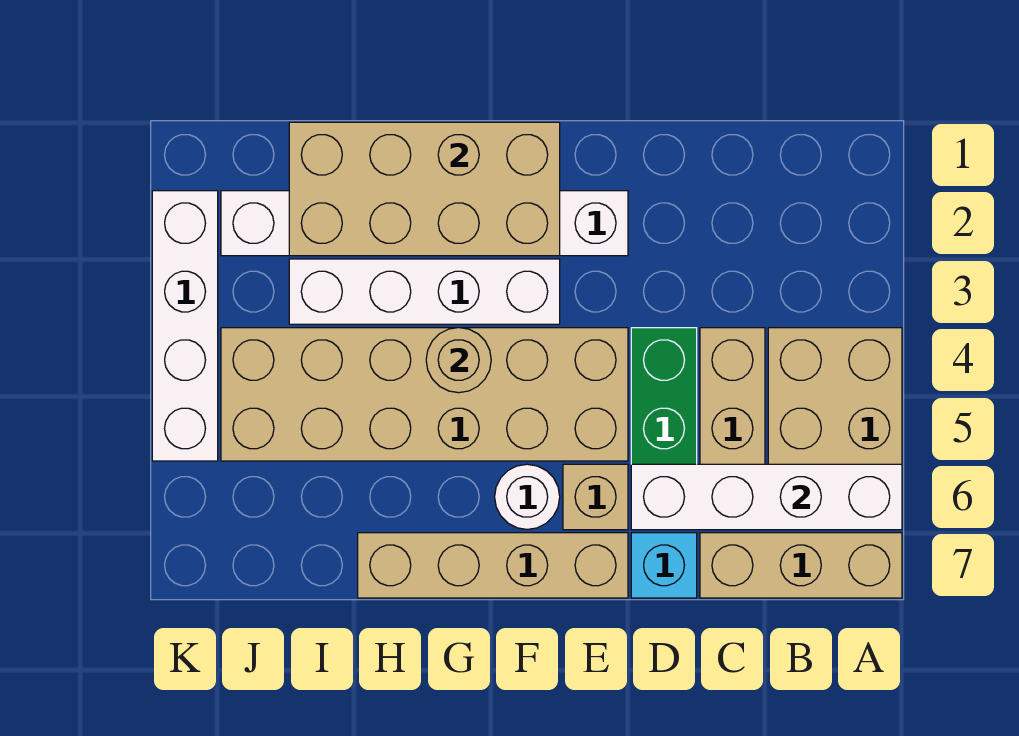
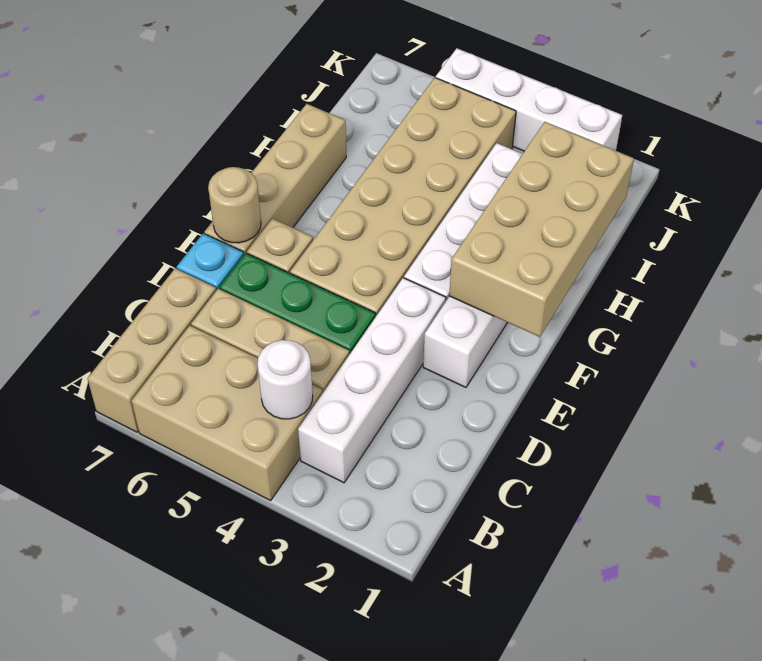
white 1x4 brick [631,464,902,530] -> white 1x4 brick moved to [298,278,446,483]
white 1x1 round brick [495,464,560,529] -> white 1x1 round brick moved to [257,340,313,419]
tan 1x1 round brick [426,328,491,393] -> tan 1x1 round brick moved to [208,167,261,243]

